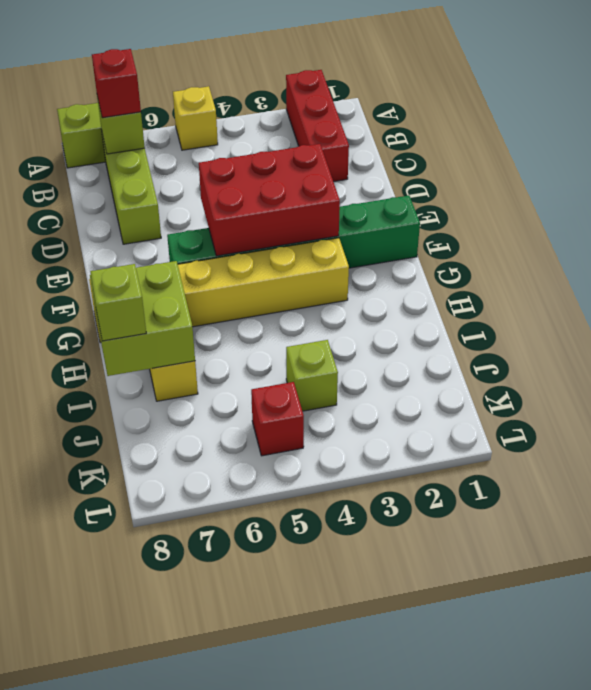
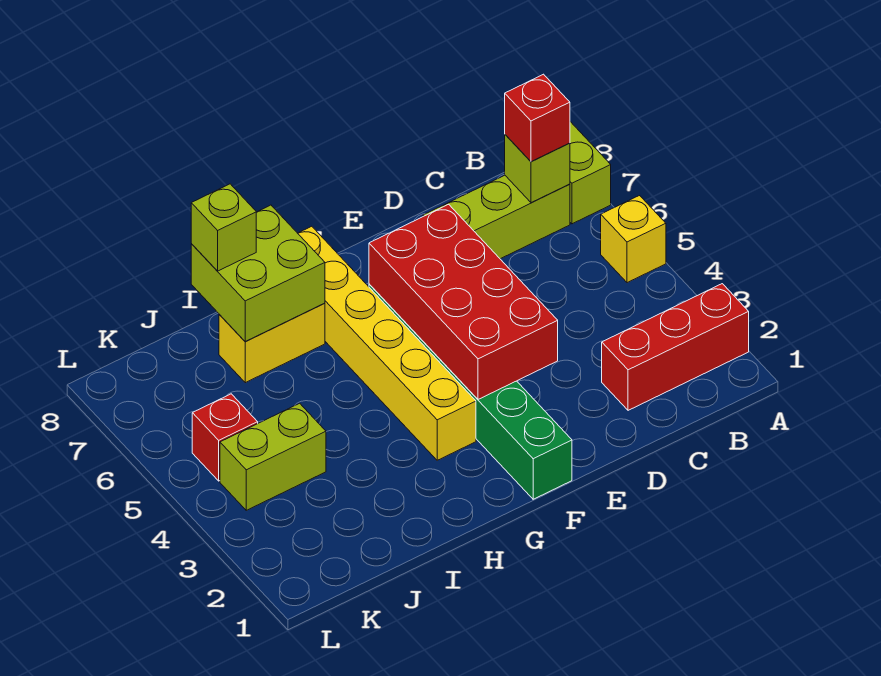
red 2x3 brick [199,144,340,256] -> red 2x4 brick [369,204,558,399]
lime 1x1 brick [286,340,338,411] -> lime 1x2 brick [220,403,326,510]

